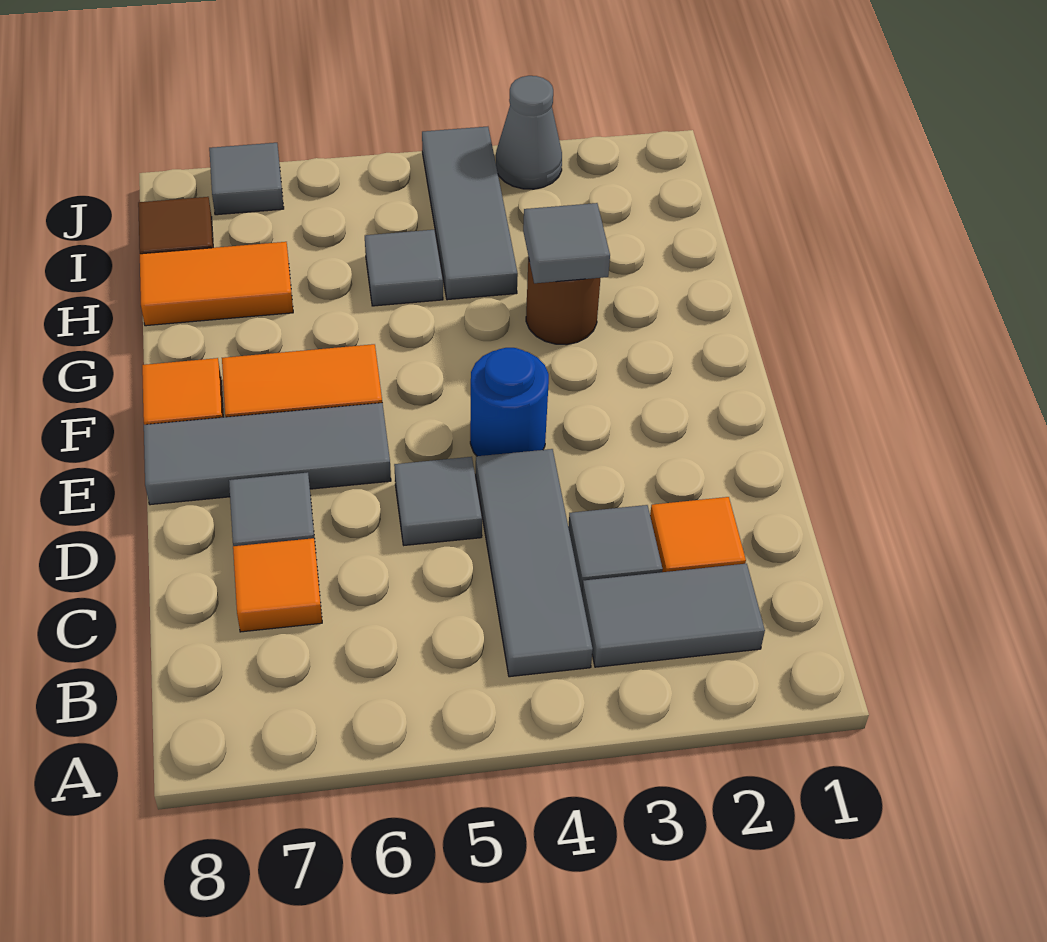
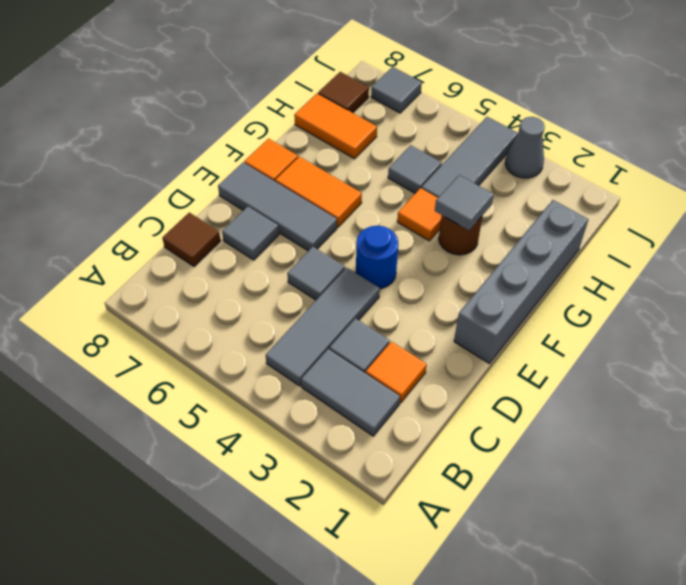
orange 1x1 tile [233,538,322,632] -> orange 1x1 tile moved to [397,188,442,241]
none -> brown 1x1 tile [162,213,221,267]
none -> grey 1x4 brick [454,200,588,363]

